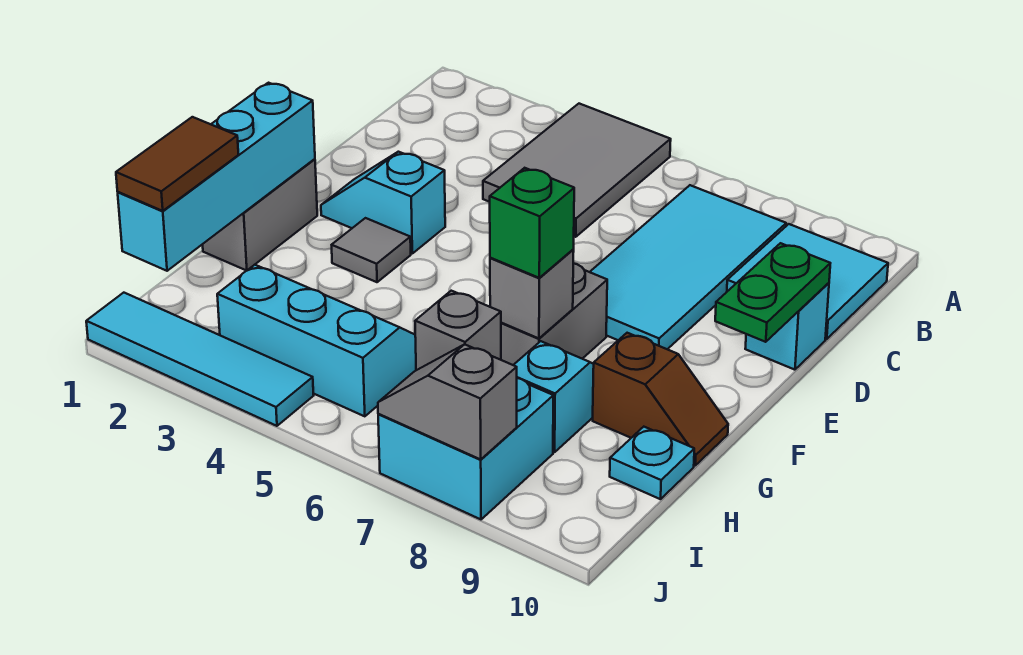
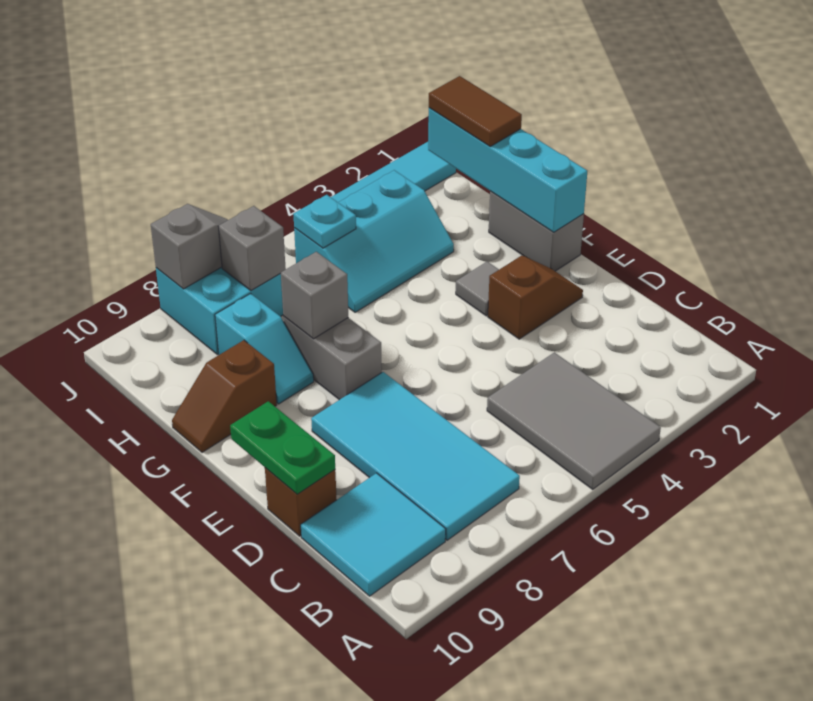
cyan 1x1 brick [745,283,829,370] -> brown 1x1 brick [265,468,337,536]
cyan 1x2 slope [321,152,445,253] -> brown 1x2 slope [488,255,583,339]
green 1x1 brick [490,168,574,278] -> none
cyan 1x1 plate [610,427,694,499] -> cyan 1x1 plate moved to [293,195,356,248]

